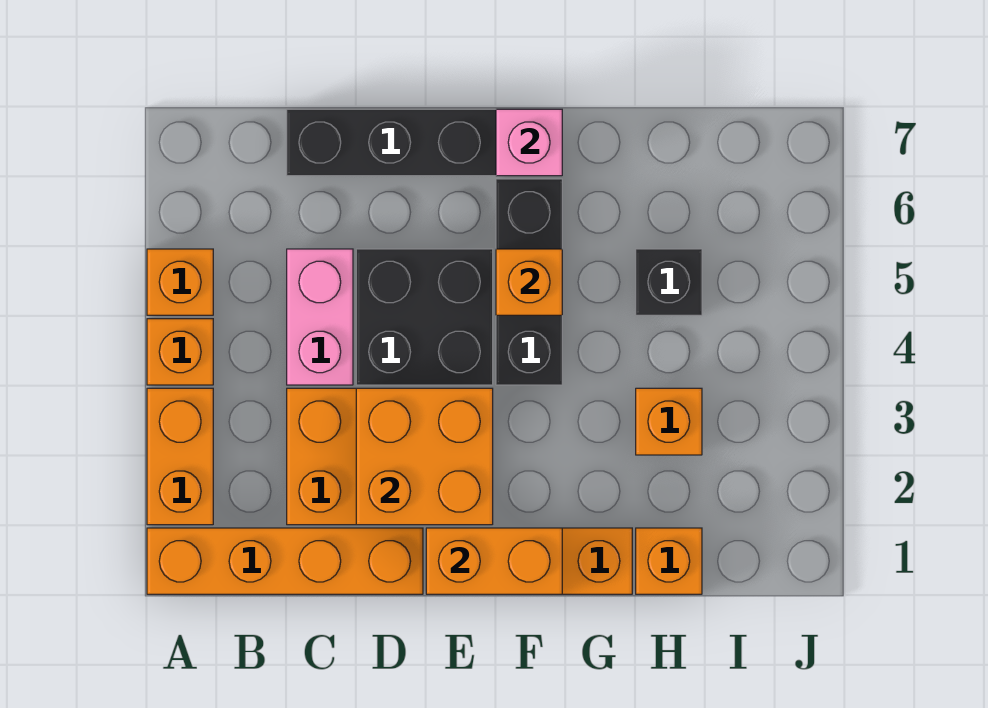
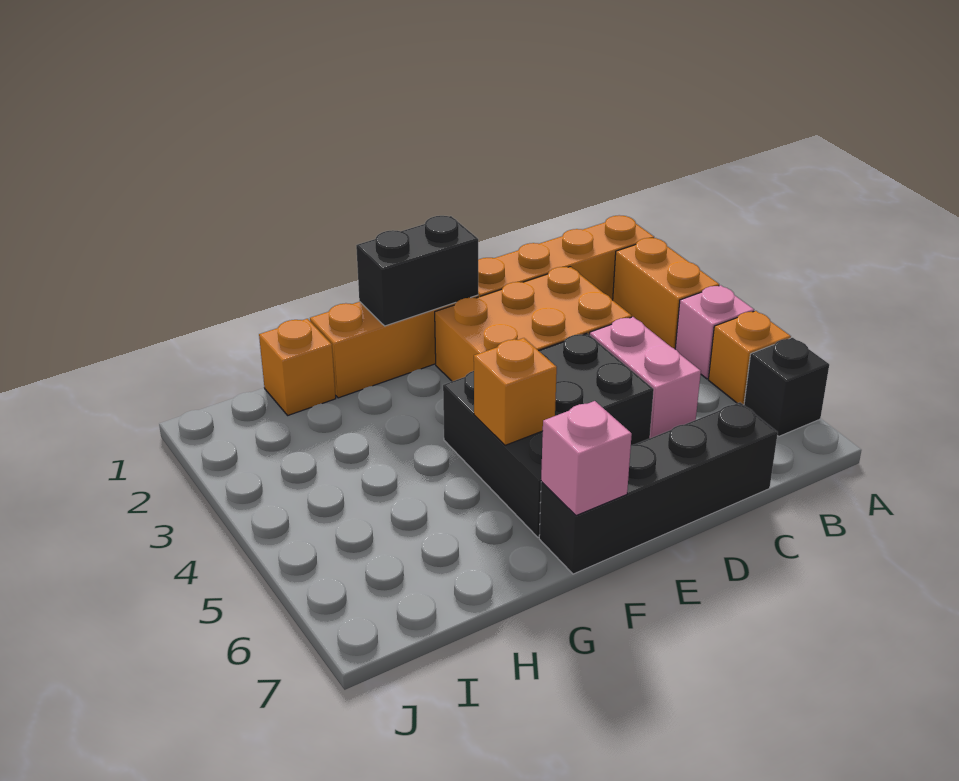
orange 1x1 brick [147,319,213,385] -> pink 1x1 brick [675,285,754,379]
orange 2x2 brick [356,388,493,525] -> none
orange 1x2 brick [426,528,562,594] -> black 1x2 brick [356,216,478,326]
orange 1x1 brick [636,388,702,455] -> none
black 1x1 brick [636,249,702,315] -> black 1x1 brick moved to [744,338,829,436]

